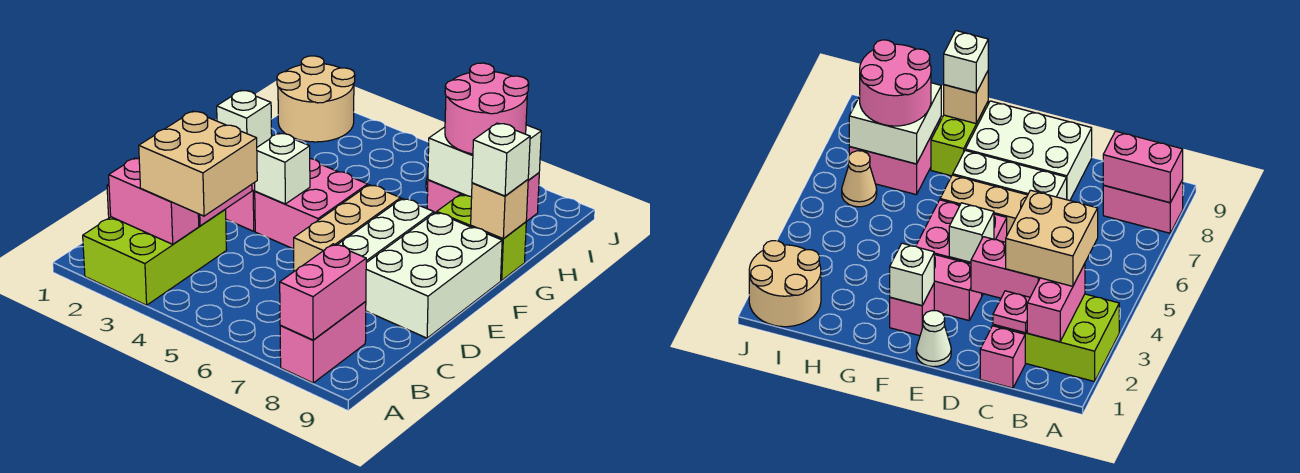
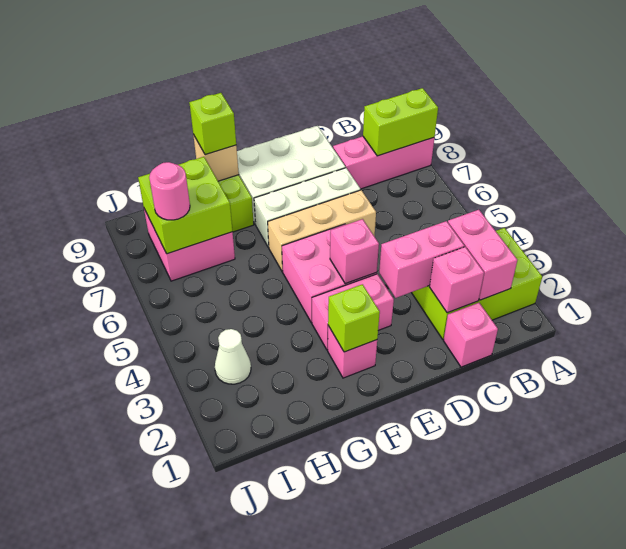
pink 1x2 brick [280,302,366,383] -> pink 1x3 brick [333,136,434,189]
pink 1x2 brick [280,244,366,340] -> lime 1x2 brick [363,88,438,156]
tan 2x2 brick [139,111,257,216] -> none
pink 1x1 plate [993,291,1030,333] -> pink 1x1 brick [430,247,484,313]
white 1x1 cone [916,311,951,367] -> white 1x1 cone moved to [215,329,251,384]
white 1x1 brick [255,133,310,204] -> pink 1x1 brick [330,219,379,284]
white 1x1 brick [217,90,272,147] -> lime 1x1 brick [328,284,380,352]
white 1x1 brick [472,123,530,196] -> lime 1x1 brick [189,93,236,155]
white 2x2 brick [428,125,541,197] -> lime 2x2 brick [138,157,232,254]
pink 2x2 round brick [445,63,529,154] -> pink 1x1 round brick [149,162,190,220]
tan 2x2 round brick [277,56,355,142] -> none
tan 1x1 cone [842,151,877,207] -> none

